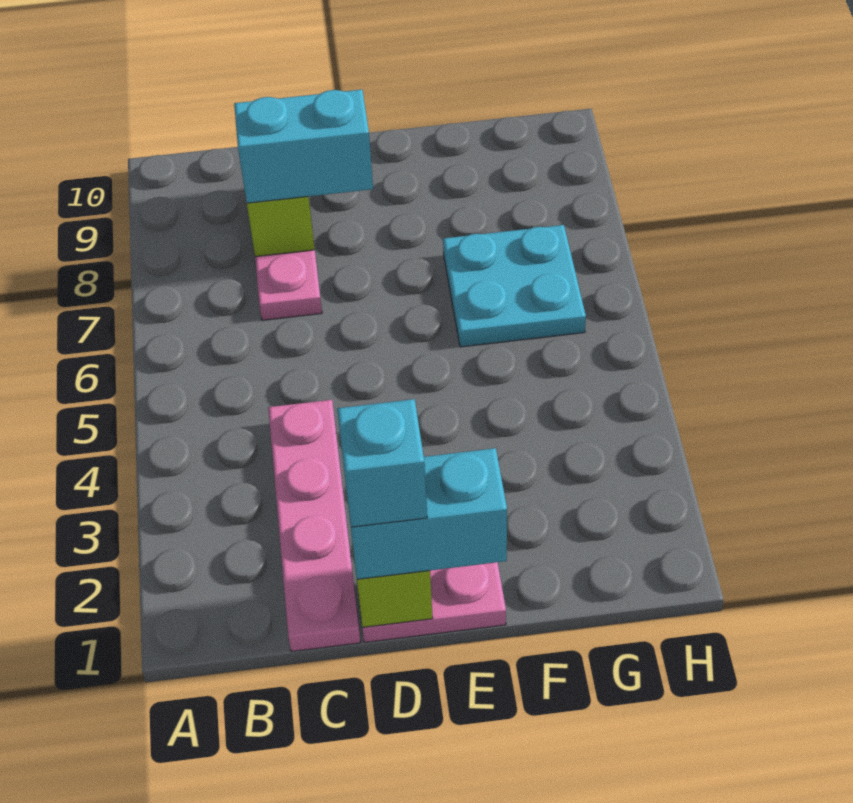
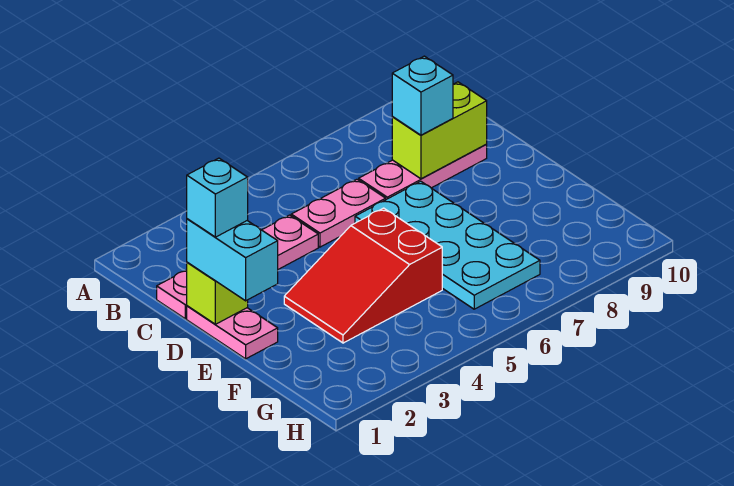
none -> pink 1x2 plate [291,179,386,247]
cyan 1x2 brick [234,90,373,203] -> cyan 1x1 brick [392,56,453,135]
none -> red 2x3 slope [284,208,442,343]
cyan 2x2 plate [443,225,586,347] -> cyan 2x4 plate [355,181,540,309]

